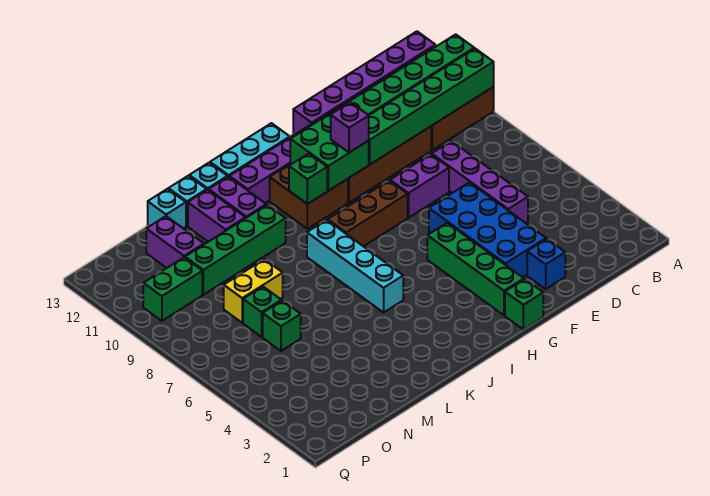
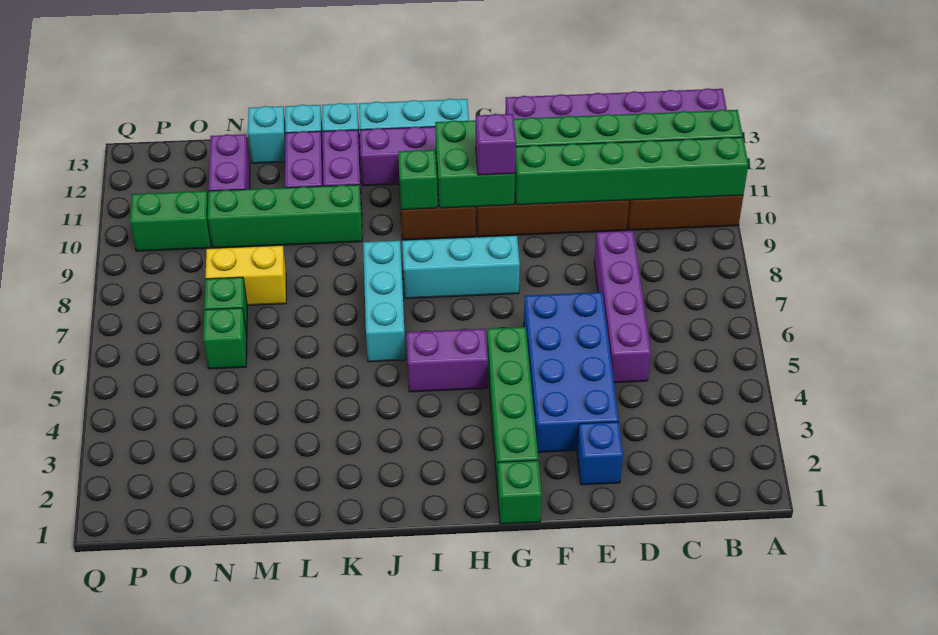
purple 1x2 brick [390,154,449,218] -> purple 1x2 brick moved to [407,329,488,392]
brown 1x3 brick [328,181,408,246] -> cyan 1x3 brick [402,236,520,299]
cyan 1x4 brick [307,220,403,313] -> cyan 1x3 brick [363,241,406,362]

